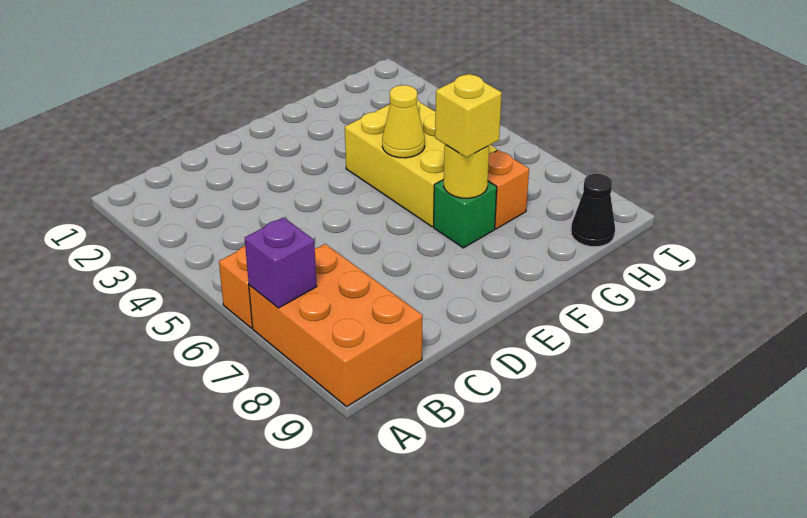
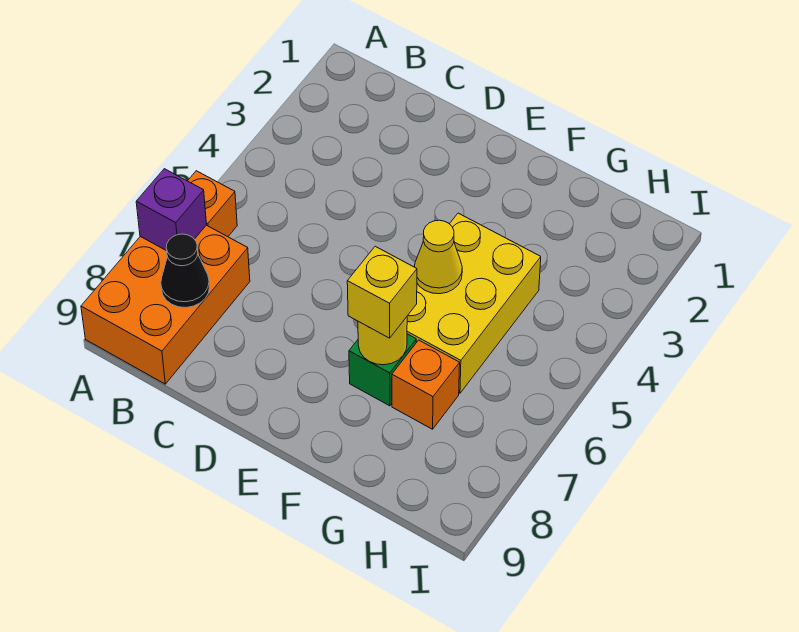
black 1x1 cone [571,174,615,247] -> black 1x1 cone moved to [161,234,210,308]

